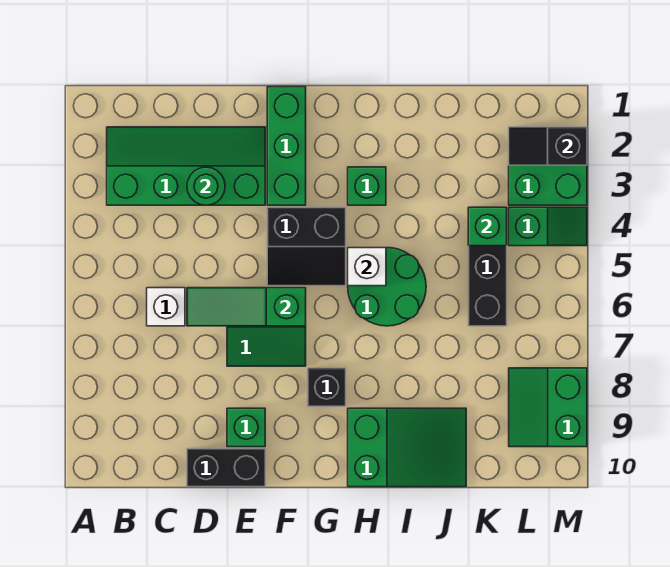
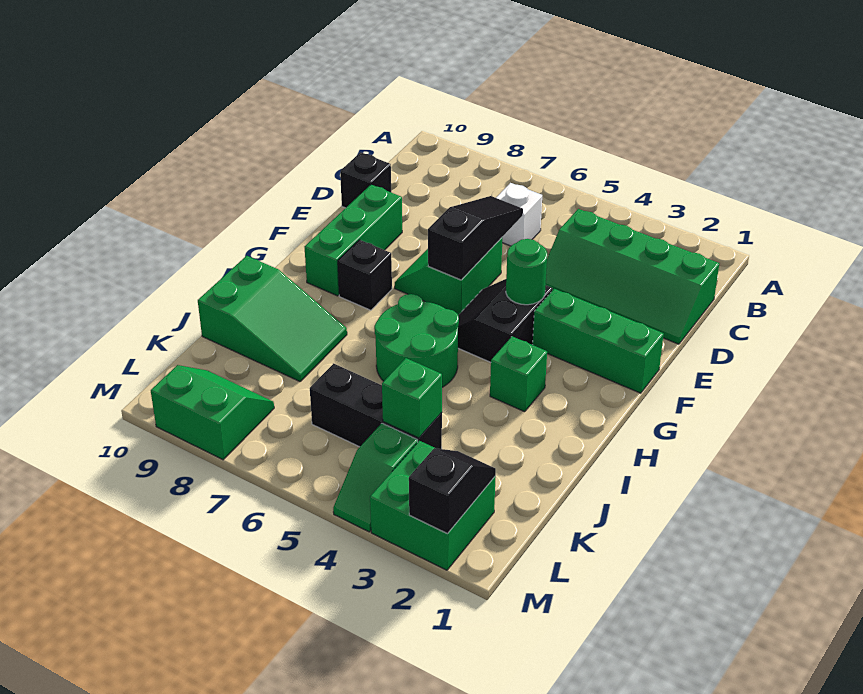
green 2x4 slope [107,127,265,205] -> green 2x4 slope turned to [546,209,719,344]
green 1x1 round brick [187,167,225,205] -> green 1x1 round brick moved to [506,239,547,305]
green 1x3 slope [187,288,306,326] -> black 1x3 slope [428,196,523,280]
black 1x2 brick [187,449,265,487] -> black 1x1 brick [340,152,391,208]
green 1x1 brick [227,408,265,447] -> green 1x3 brick [305,185,402,296]
white 1x1 brick [348,248,386,286] -> none
green 2x3 slope [348,408,466,487] -> green 2x3 slope turned to [198,256,347,381]

